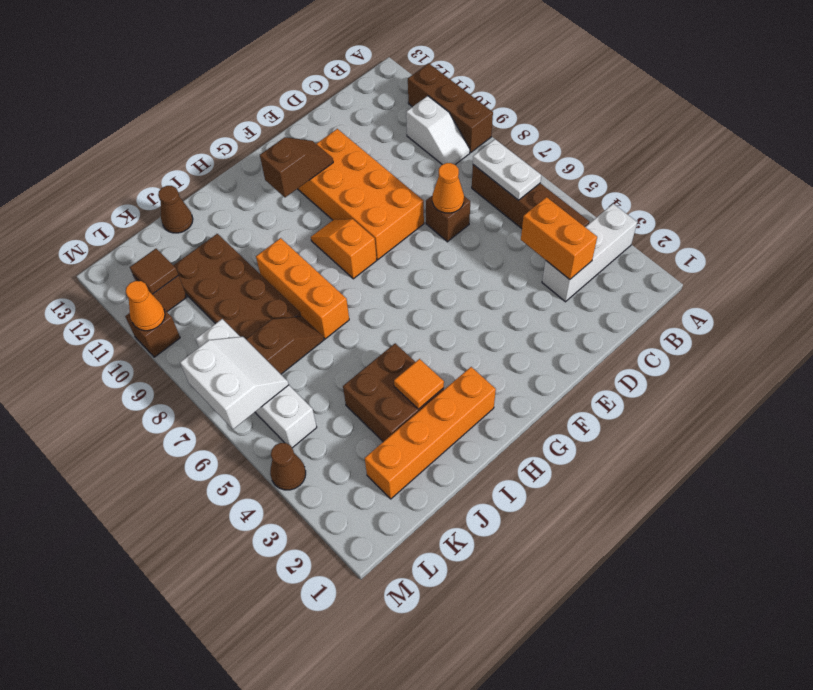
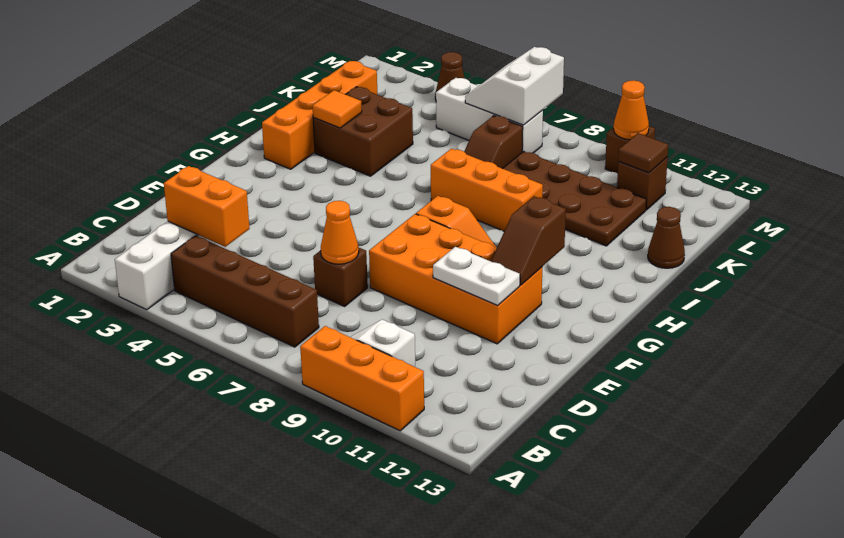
brown 1x3 brick [408,64,493,152] -> orange 1x3 brick [300,326,424,431]
white 1x2 plate [473,139,541,200] -> white 1x2 plate moved to [433,247,520,306]
white 1x4 brick [196,319,317,448] -> white 1x3 brick [436,78,543,153]
white 2x2 slope [180,337,289,429] -> white 2x2 slope turned to [465,47,564,125]

